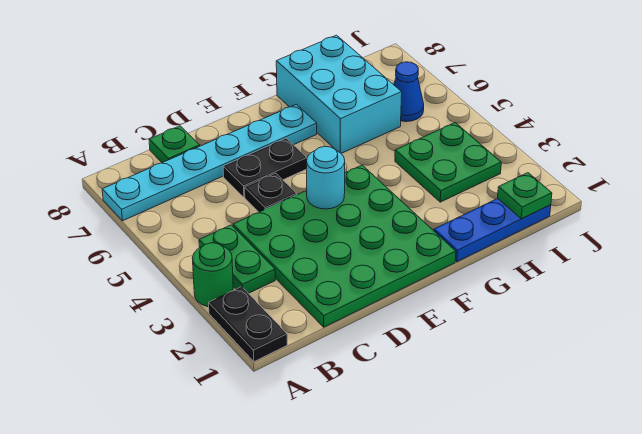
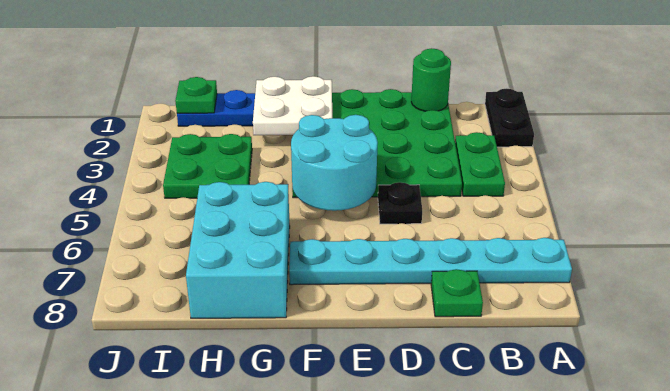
green 1x1 round brick [192,243,233,307] -> green 1x1 round brick moved to [411,48,451,111]
black 1x2 plate [223,138,307,197] -> none
cyan 1x1 round brick [307,146,345,209] -> cyan 2x2 round brick [291,115,378,211]
none -> white 2x2 plate [253,76,332,135]
blue 1x1 cone [394,62,424,122] -> none

